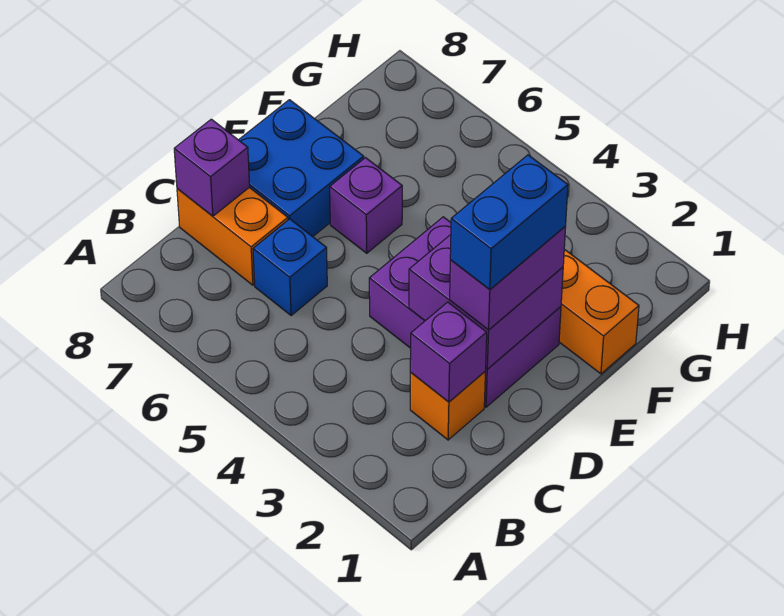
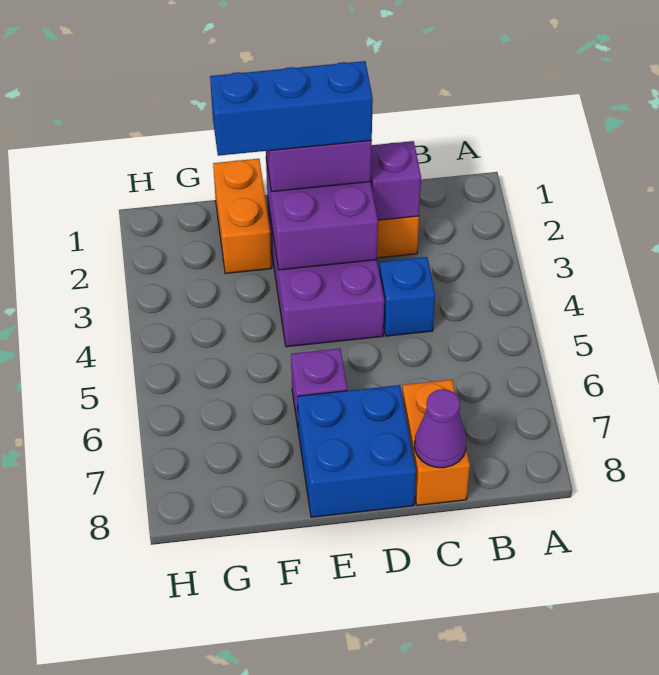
blue 1x1 brick [253,219,327,315] -> blue 1x1 brick moved to [379,257,435,336]
purple 1x1 brick [174,119,250,216] -> purple 1x1 cone [415,389,466,468]
blue 1x2 brick [450,155,568,289] -> blue 1x3 brick [210,61,373,156]

